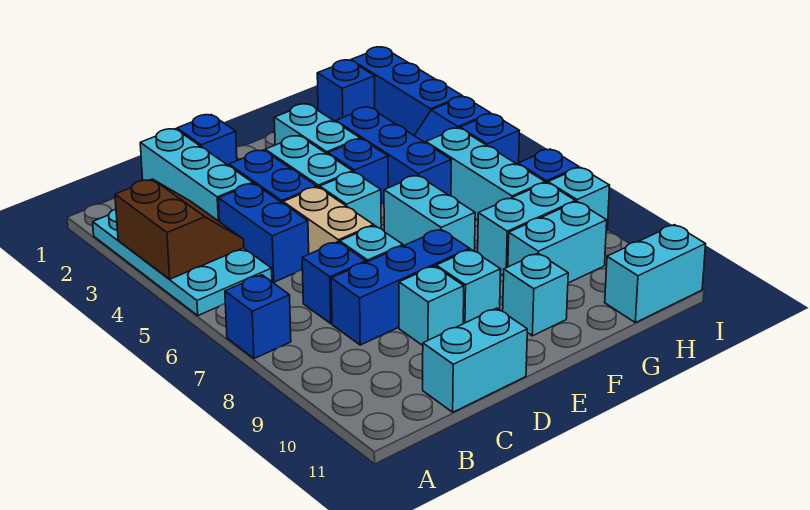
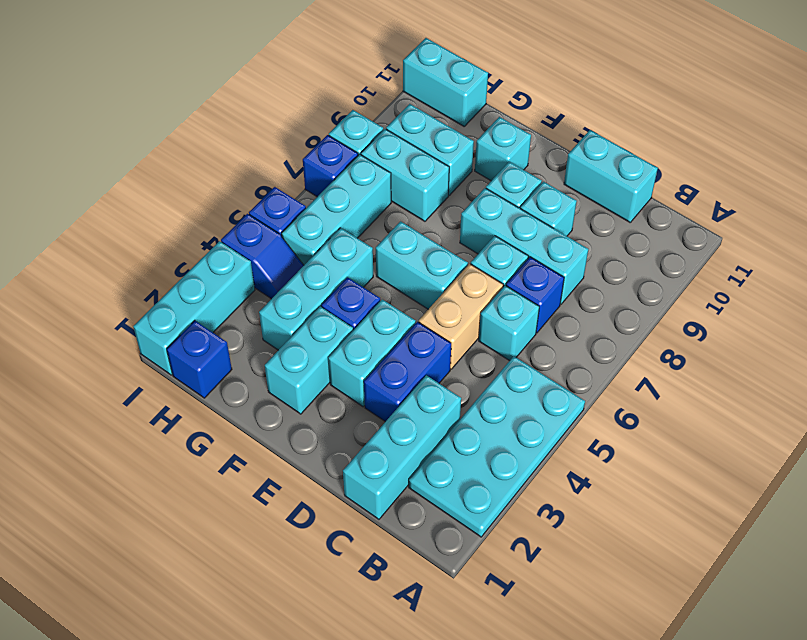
brown 2x2 slope [115,179,244,279] -> none
blue 1x1 brick [225,275,291,359] -> none
blue 1x2 brick [219,183,309,282] -> none
blue 1x3 brick [331,229,470,345] -> cyan 1x3 brick [460,188,588,304]
blue 1x1 brick [177,115,237,166] -> none
cyan 1x1 brick [320,172,381,229] -> cyan 1x1 brick moved to [479,286,539,361]
cyan 1x2 brick [384,175,475,251] -> cyan 1x2 brick turned to [376,221,468,309]
blue 1x3 brick [336,107,451,196] -> cyan 1x3 brick [259,228,373,350]
blue 1x3 brick [351,47,463,135] -> cyan 1x3 brick [133,241,255,375]

